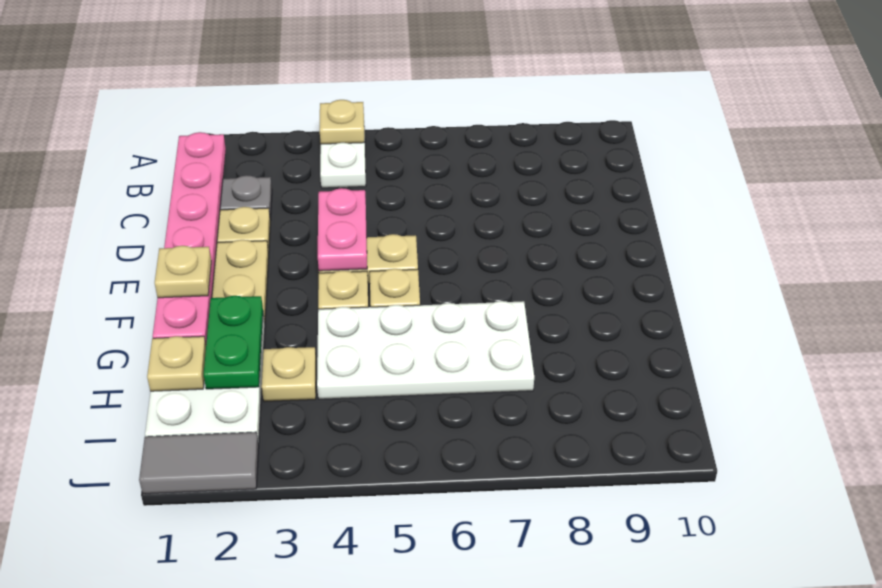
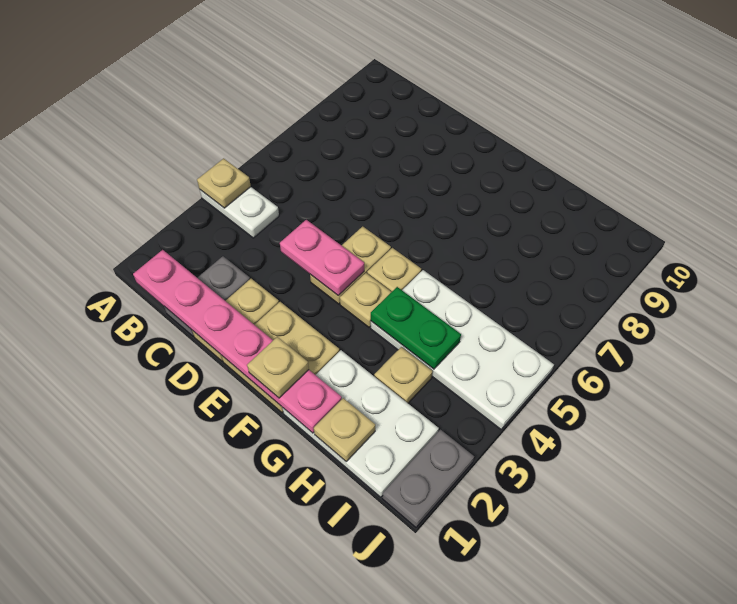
green 1x2 plate [204,296,263,389] -> green 1x2 plate moved to [371,287,461,369]
white 2x4 plate [317,301,534,399] -> white 2x4 plate turned to [371,270,554,429]
grey 1x2 tile [139,432,259,494] -> grey 1x2 plate [382,430,474,527]

